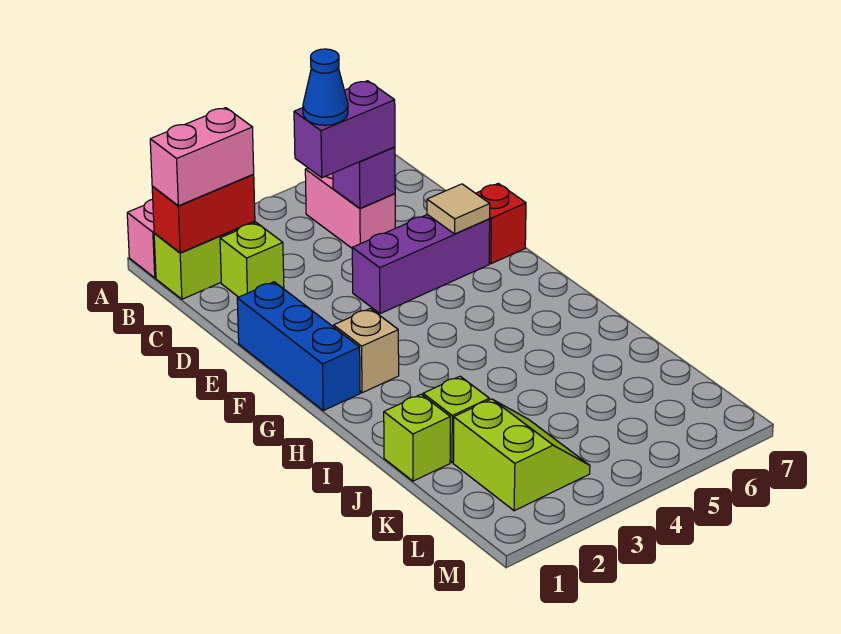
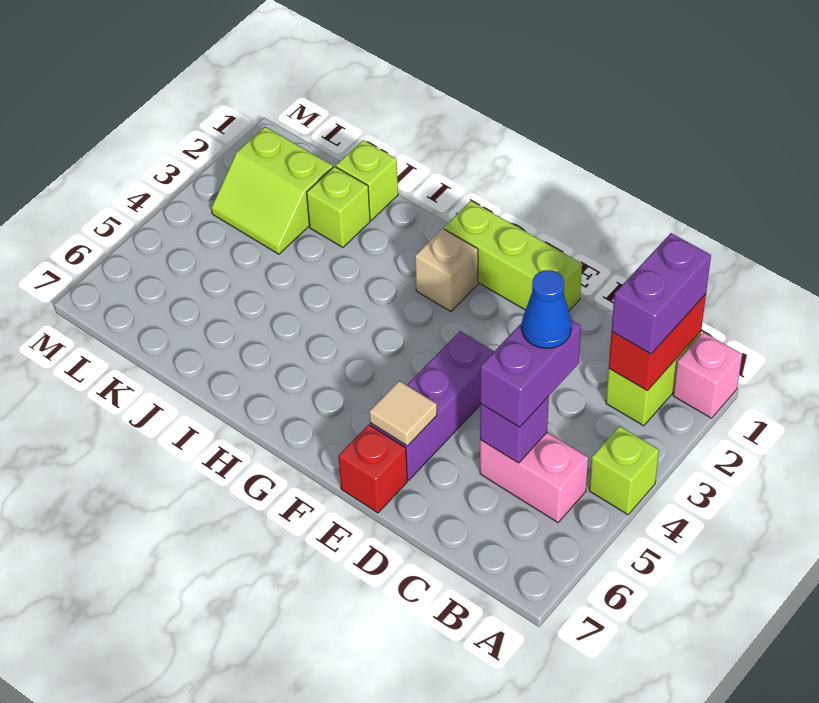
pink 1x2 brick [150,108,254,206] -> purple 1x2 brick [612,233,711,354]
lime 1x1 brick [220,223,284,297] -> lime 1x1 brick moved to [589,426,659,515]
blue 1x3 brick [237,282,360,410] -> lime 1x3 brick [444,201,582,310]

